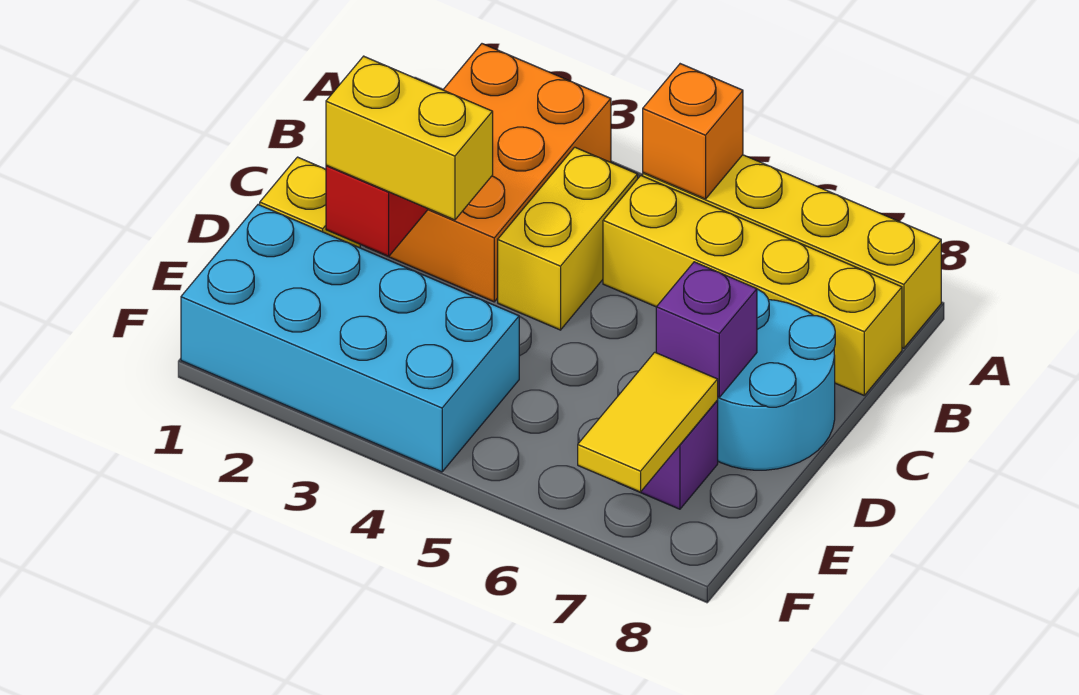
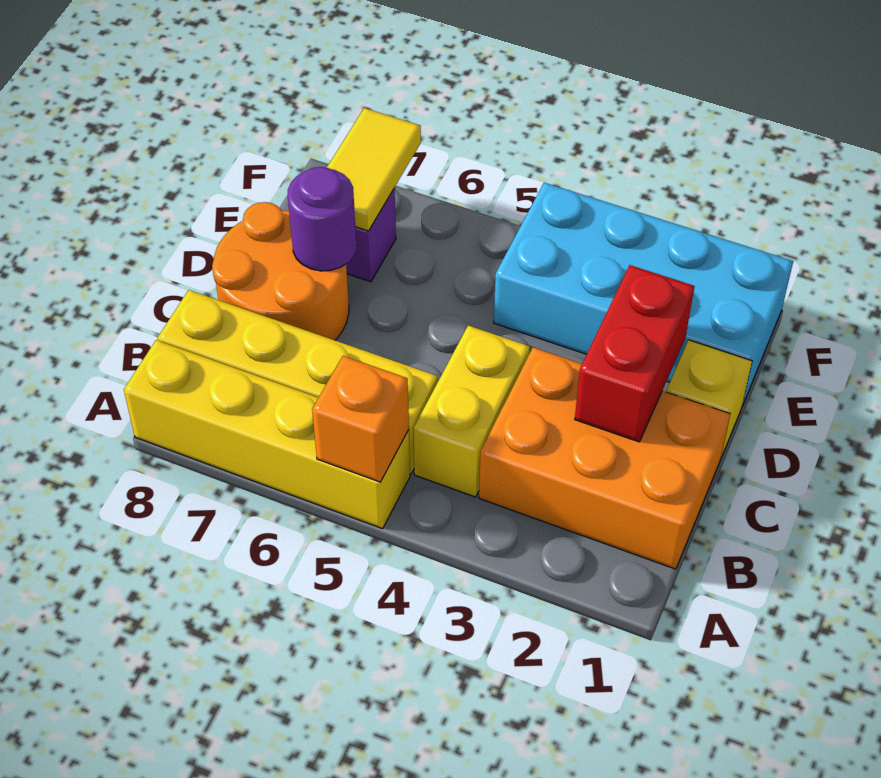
orange 2x3 brick [367,44,611,302] -> orange 2x3 brick turned to [479,347,730,569]
cyan 2x2 round brick [717,289,835,470] -> orange 2x2 round brick [212,202,349,340]
yellow 1x2 brick [326,56,493,220] -> none
purple 1x1 brick [656,262,757,397] -> purple 1x1 round brick [288,167,357,271]

